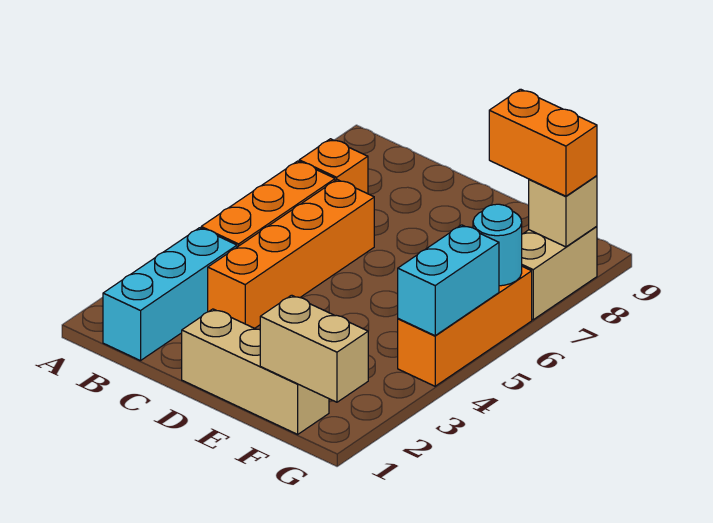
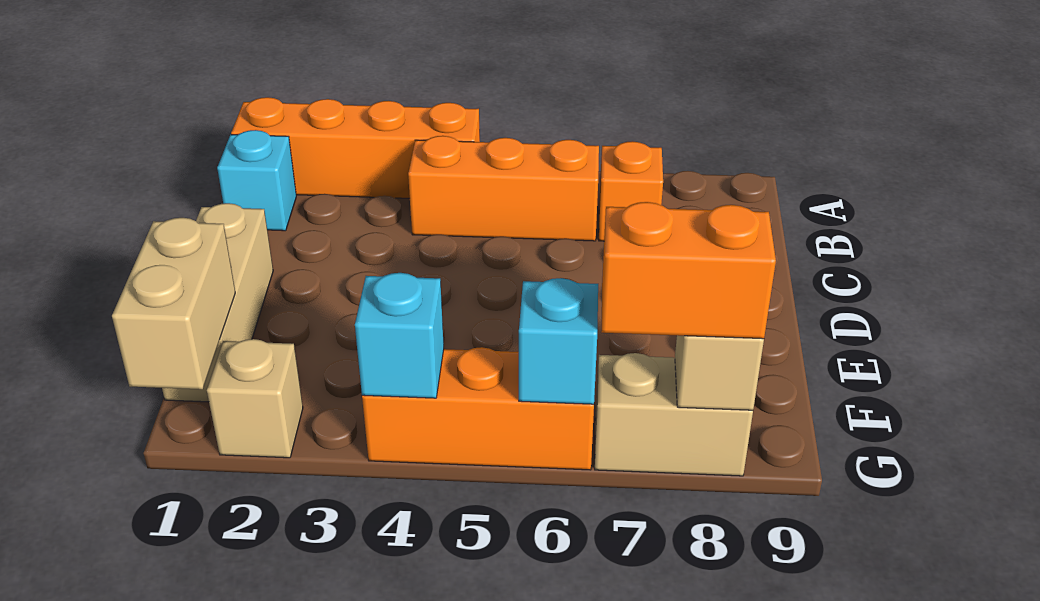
cyan 1x3 brick [103,228,237,361] -> cyan 1x1 brick [217,130,296,231]
orange 1x4 brick [208,180,374,328] -> orange 1x4 brick moved to [231,97,480,198]
orange 1x2 brick [489,89,597,196] -> orange 1x2 brick turned to [601,202,776,339]
none -> tan 1x1 brick [207,339,303,458]
cyan 1x2 brick [398,225,499,336] -> cyan 1x1 brick [355,273,444,398]
cyan 1x1 round brick [473,204,522,286] -> cyan 1x1 brick [519,278,598,404]

